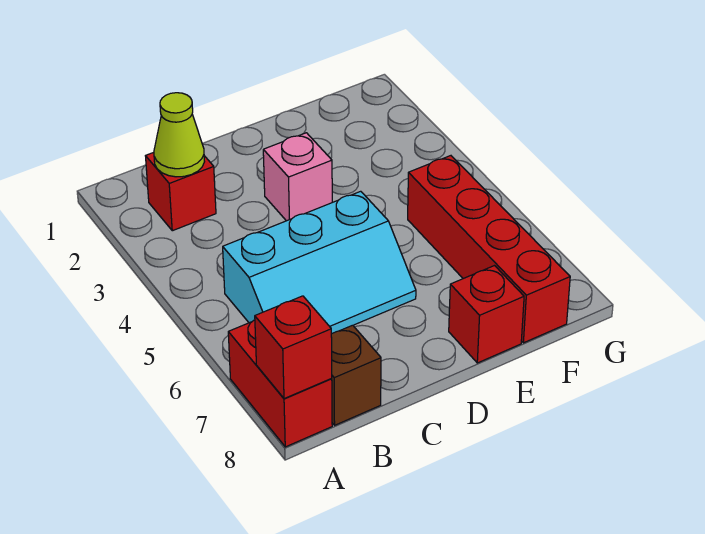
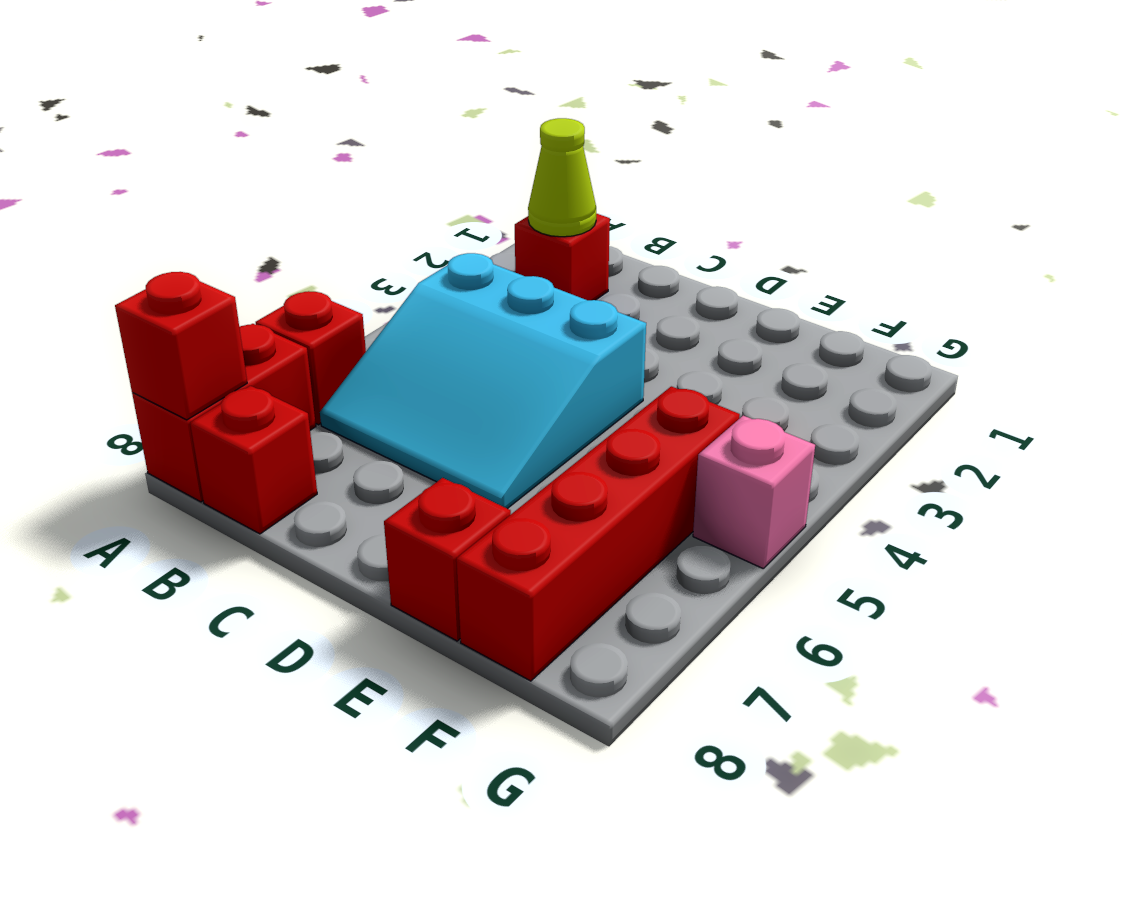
none -> red 1x1 brick [256,291,366,425]
cyan 2x3 slope [223,191,416,334] -> cyan 3x3 slope [320,253,646,509]
brown 1x1 brick [331,325,381,425] -> red 1x1 brick [190,386,317,534]
pink 1x1 brick [263,133,332,221] -> pink 1x1 brick moved to [693,416,815,568]

